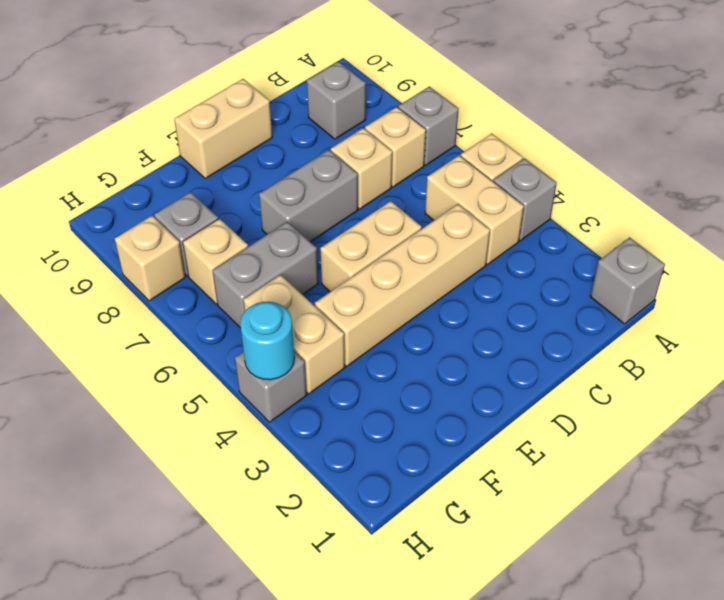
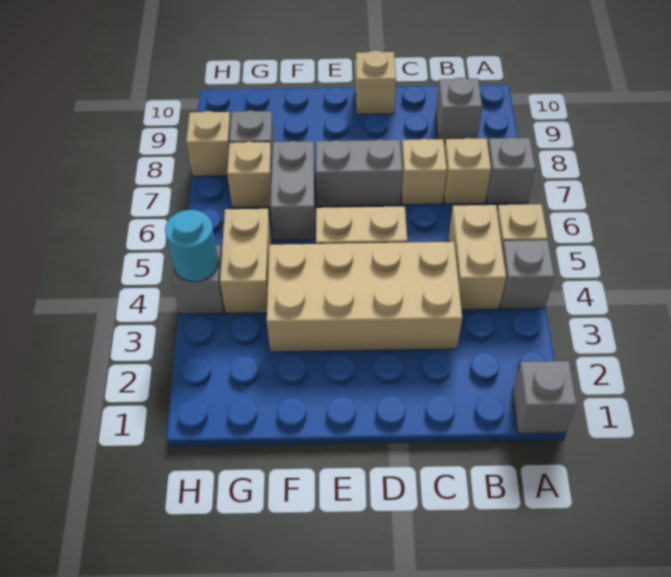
tan 1x4 brick [314,204,490,366] -> tan 2x4 brick [267,242,462,352]
tan 1x2 brick [174,79,272,178] -> tan 1x1 brick [356,51,396,114]
grey 1x2 brick [213,222,318,328] -> grey 1x2 brick turned to [270,141,315,240]

